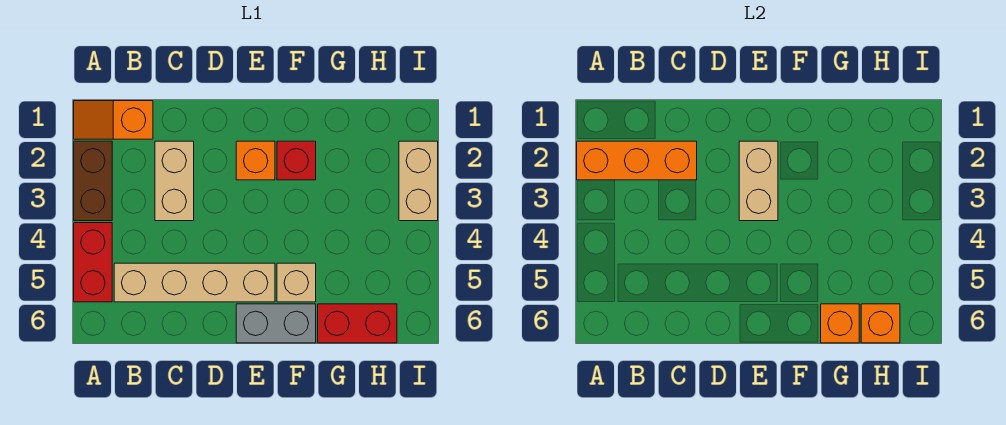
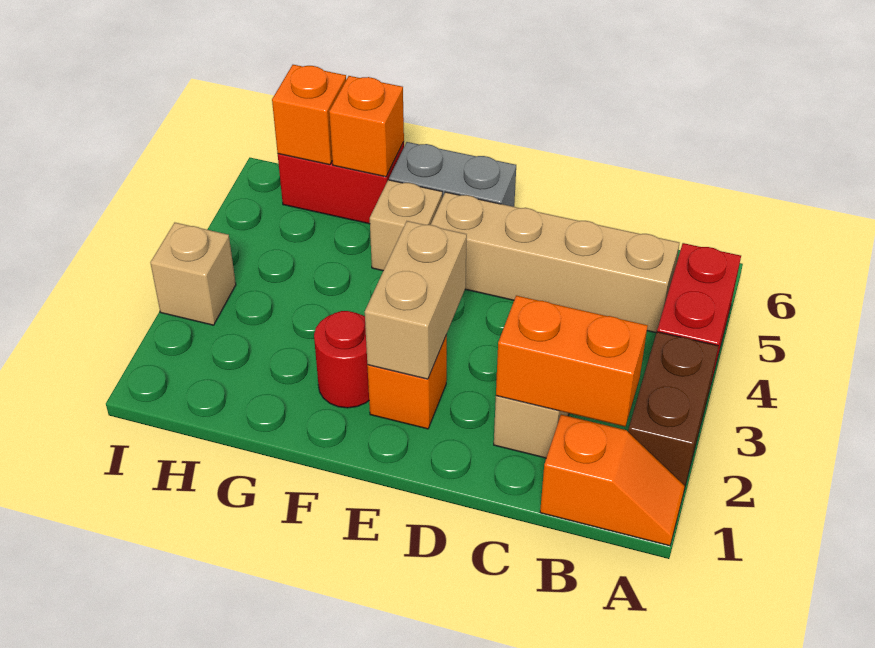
orange 1x3 brick [577,141,697,180] -> orange 1x2 brick [496,296,648,427]
red 1x1 brick [277,141,316,180] -> red 1x1 round brick [314,311,369,408]
tan 1x2 brick [399,141,438,221] -> tan 1x1 brick [150,223,236,325]

